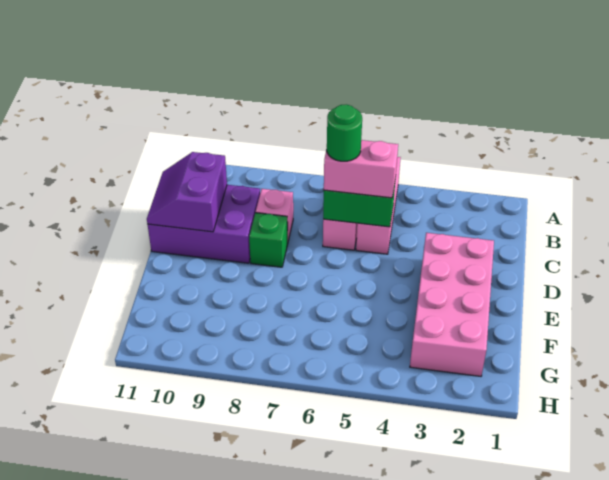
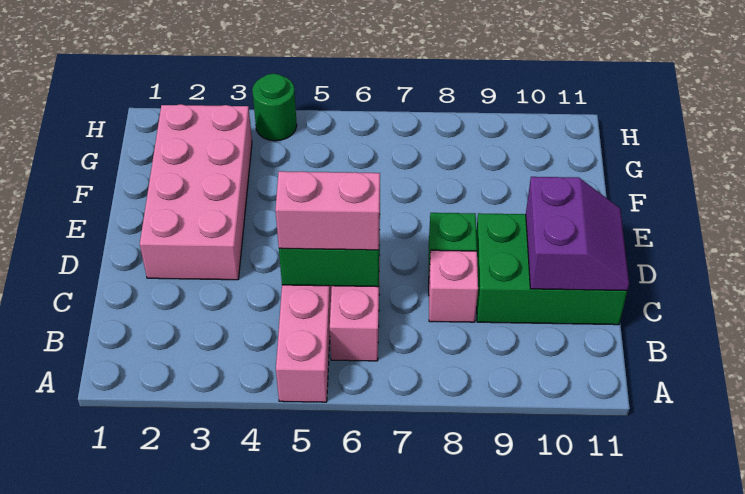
green 1x1 round brick [327,104,362,161] -> green 1x1 round brick moved to [252,74,297,141]
purple 2x3 brick [148,185,260,263] -> green 2x3 brick [476,213,627,325]

